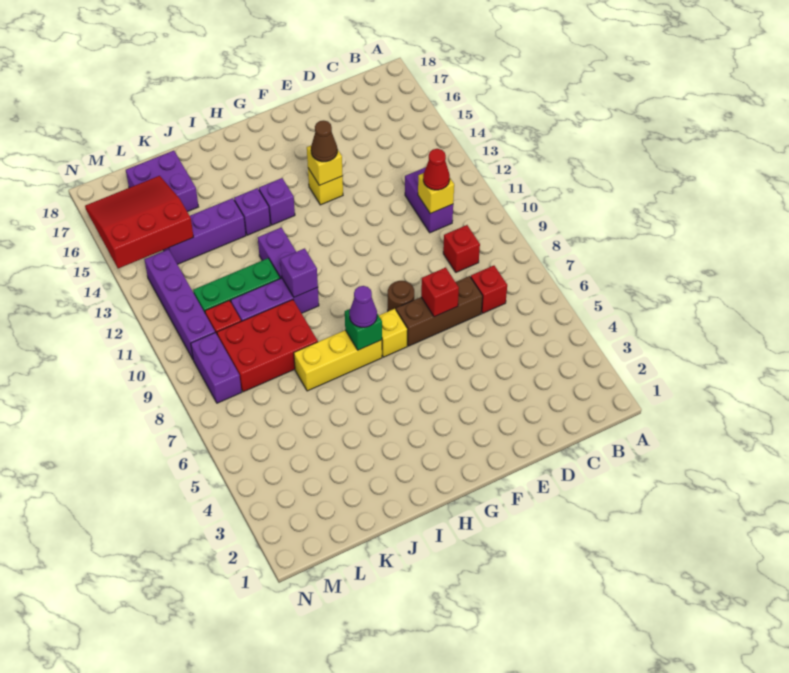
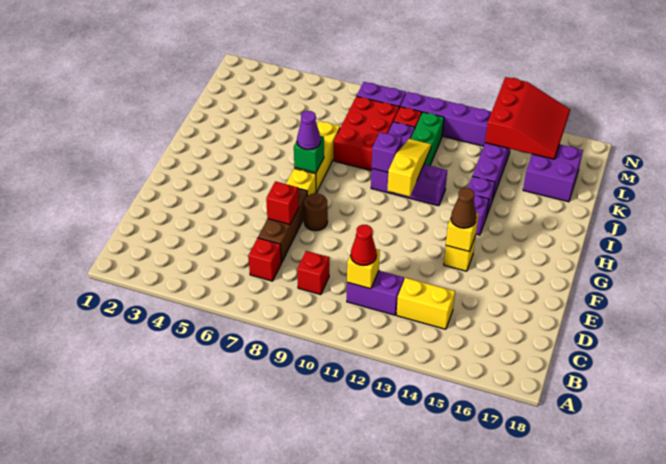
none -> yellow 1x2 brick [397,278,455,329]
none -> yellow 1x3 slope [387,139,431,197]

